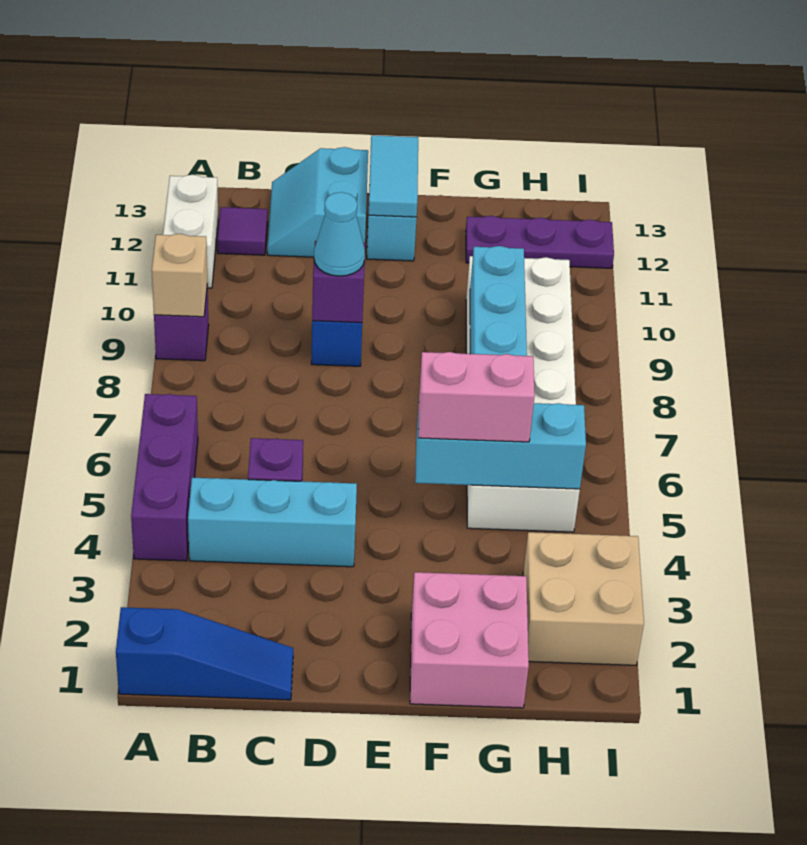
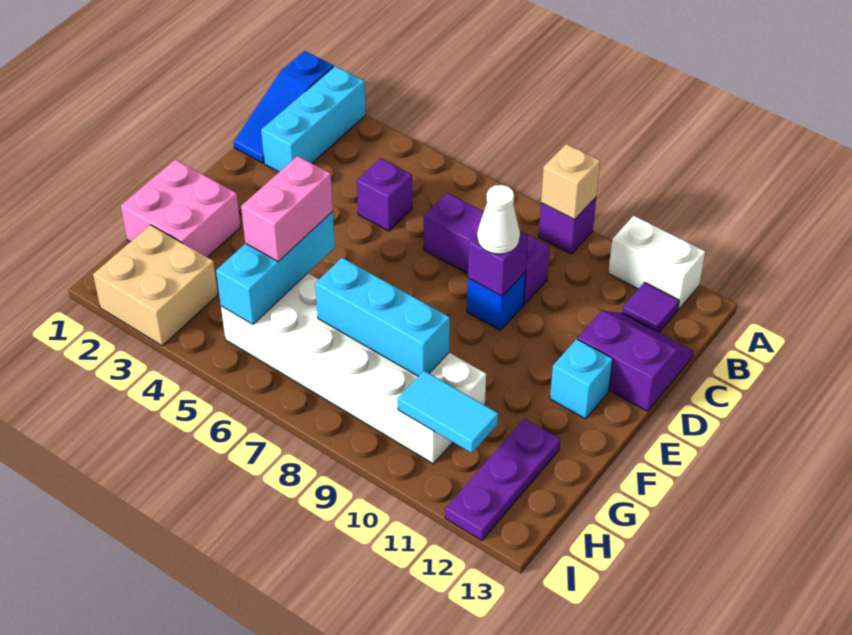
purple 1x3 brick [131,394,198,561] -> purple 1x3 brick moved to [424,193,550,304]
cyan 1x3 brick [188,478,357,567] -> cyan 1x3 brick moved to [261,66,366,172]
cyan 2x2 slope [267,147,368,257] -> purple 2x2 slope [578,311,694,411]
cyan 1x1 cone [314,192,365,276] -> white 1x1 cone [477,185,520,254]
cyan 1x2 tile [369,135,418,217] -> cyan 1x2 tile moved to [398,371,498,453]

